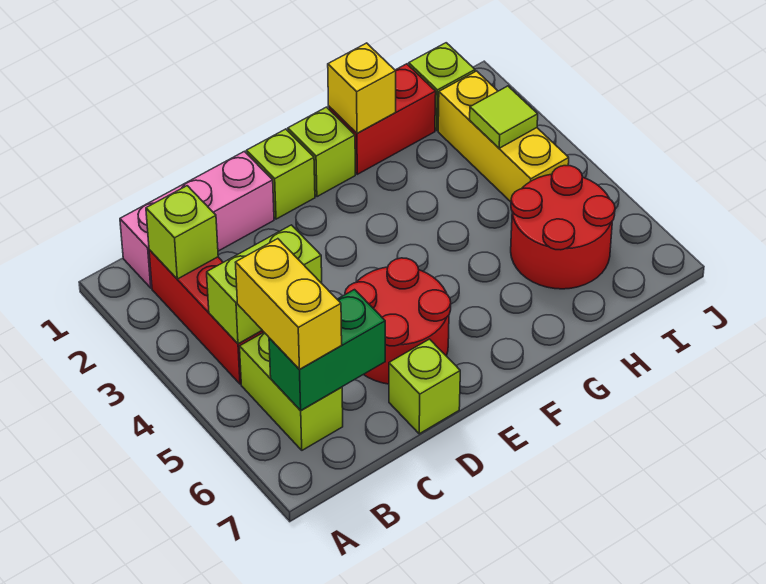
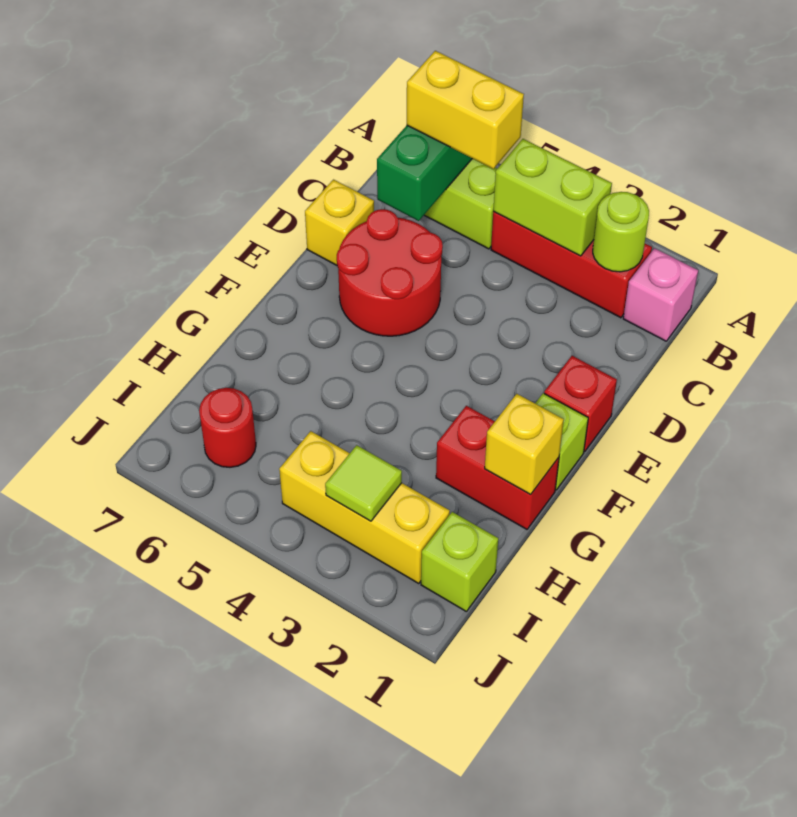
pink 1x3 brick [120,151,274,288] -> pink 1x1 brick [623,248,698,341]
lime 1x1 brick [146,186,218,279] -> lime 1x1 round brick [593,192,649,272]
lime 1x2 brick [207,225,322,344] -> lime 1x2 brick turned to [493,139,612,256]
lime 1x1 brick [389,339,460,434] -> yellow 1x1 brick [305,180,374,265]
lime 1x1 brick [247,129,315,219] -> red 1x1 brick [544,356,617,452]
red 1x2 brick [329,64,436,174] -> red 1x2 brick turned to [436,406,559,529]
red 2x2 round brick [511,166,615,289] -> red 1x1 round brick [199,388,256,467]

